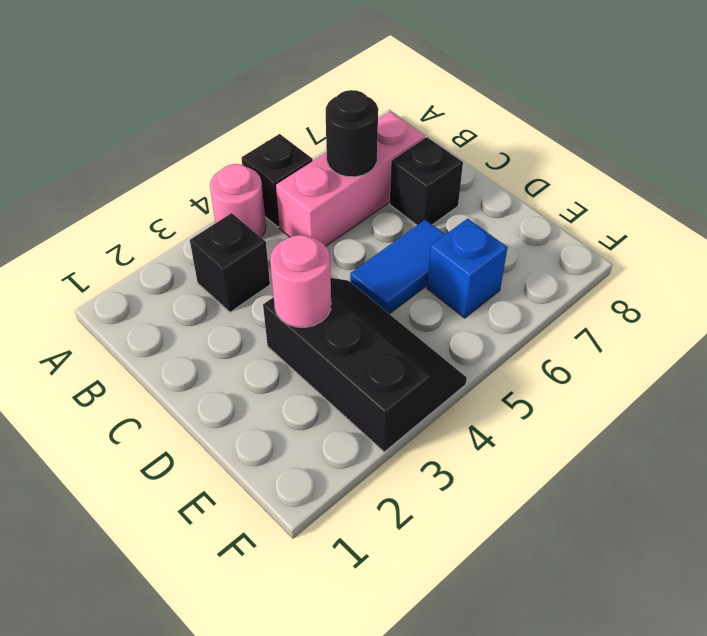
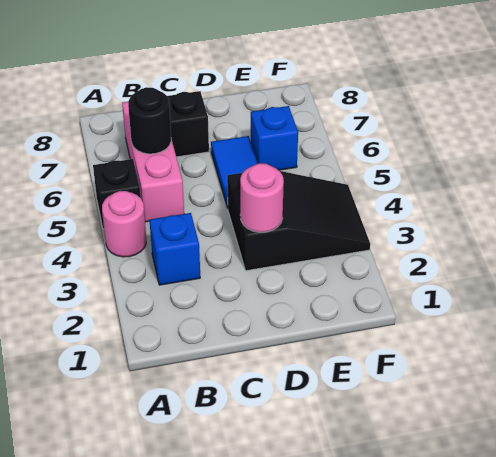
black 1x1 brick [190,213,270,312] -> blue 1x1 brick [150,213,200,285]
black 2x3 slope [263,278,467,452] -> black 2x3 slope turned to [227,171,370,271]

